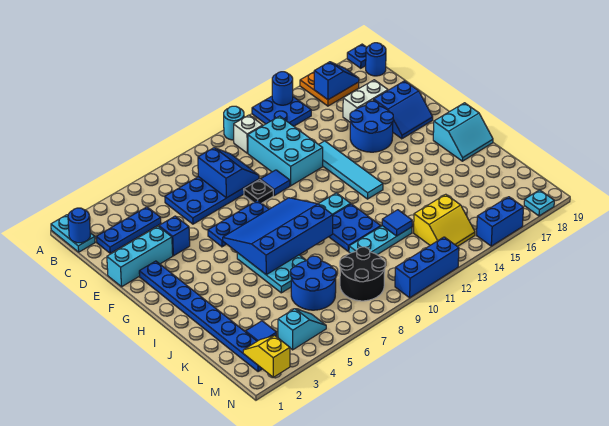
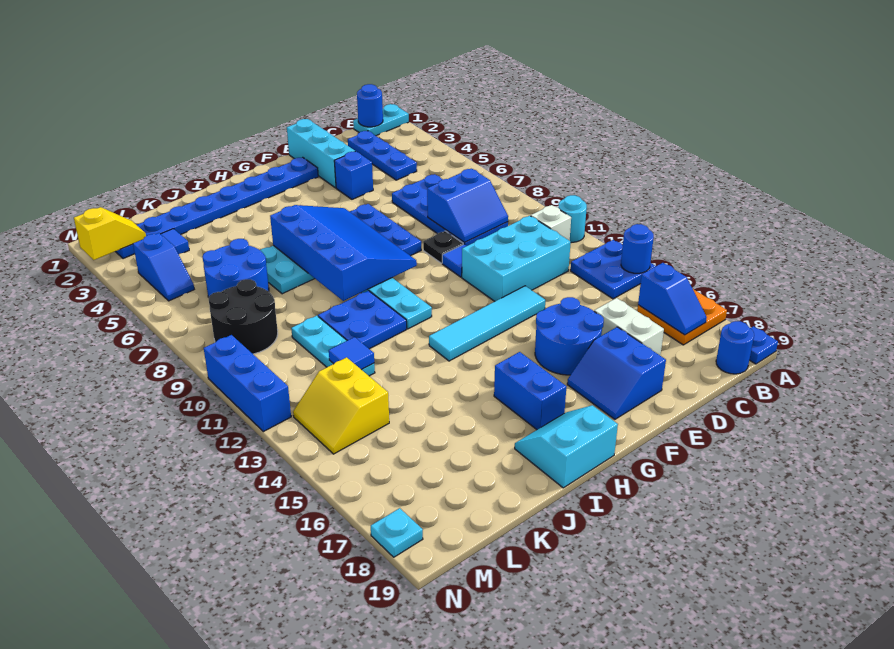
cyan 2x2 slope [433,103,493,161] -> cyan 2x2 slope turned to [515,405,618,488]
cyan 1x2 slope [278,309,326,350] -> blue 1x2 slope [133,233,194,301]
blue 1x2 brick [477,197,524,246] -> blue 1x2 brick moved to [494,352,567,430]

